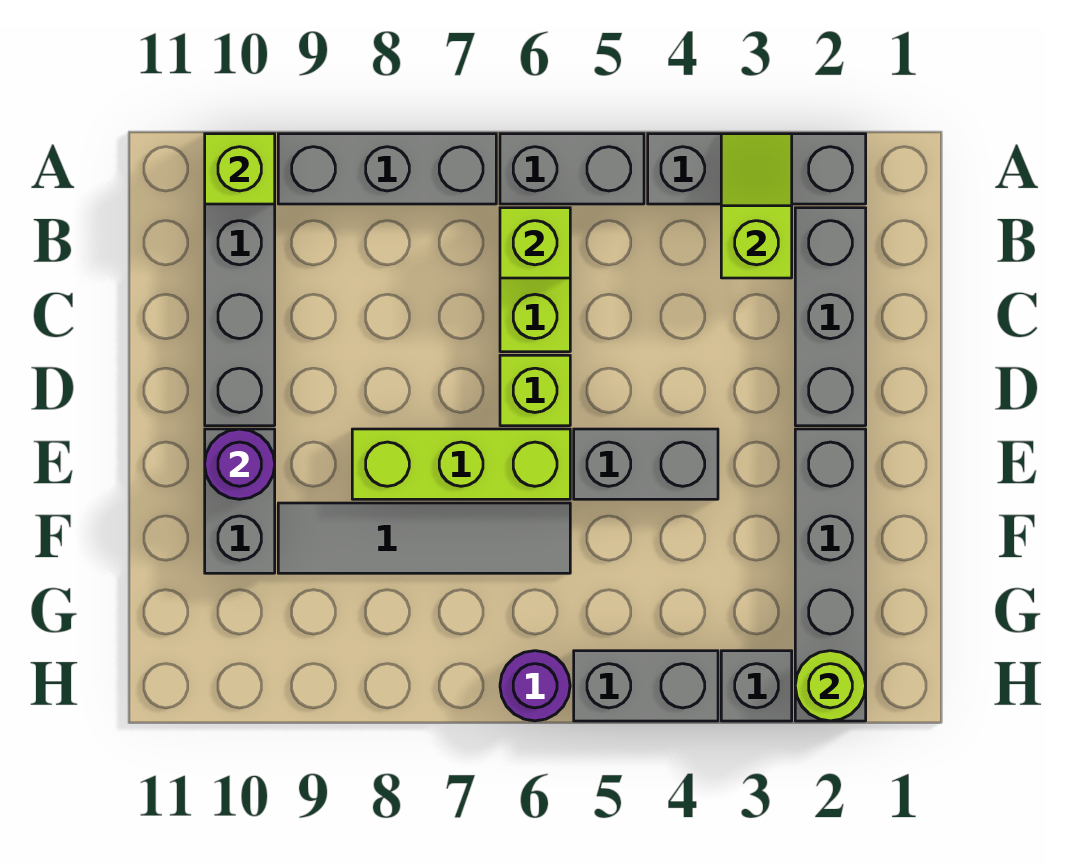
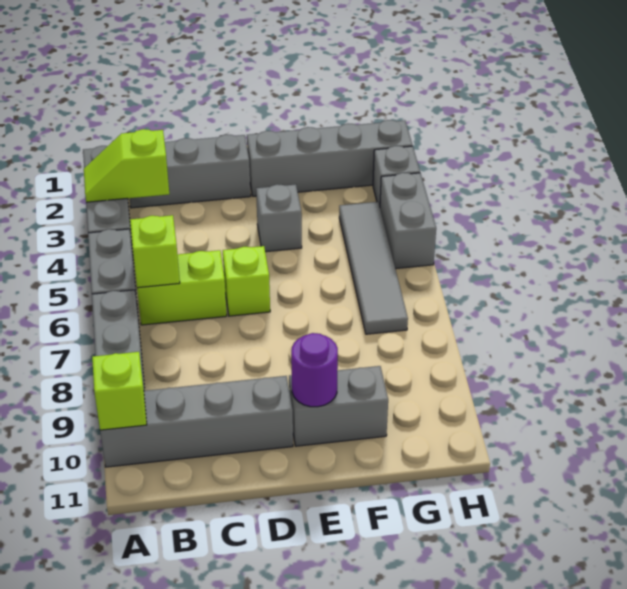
grey 1x2 brick [574,429,718,499] -> grey 1x1 brick [256,184,302,252]
lime 1x3 brick [352,429,570,499] -> none
grey 1x4 tile [278,503,570,573] -> grey 1x4 tile moved to [339,202,408,334]
lime 1x1 round brick [795,651,866,721] -> none
purple 1x1 round brick [500,651,570,721] -> none

